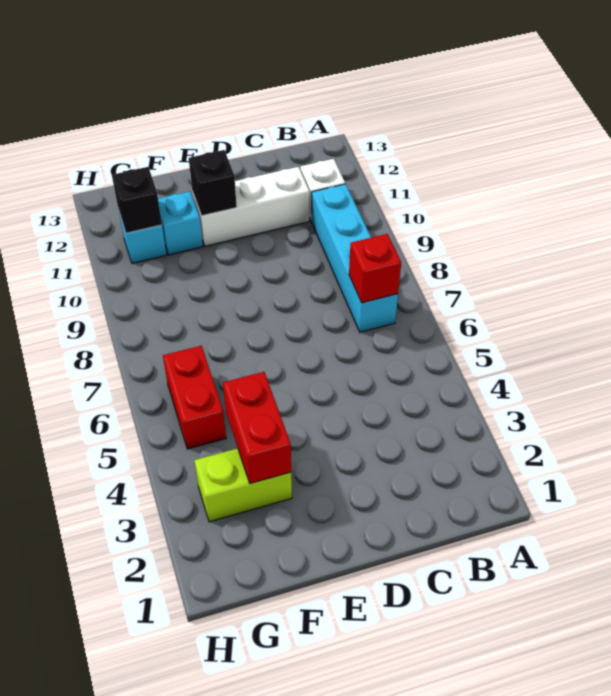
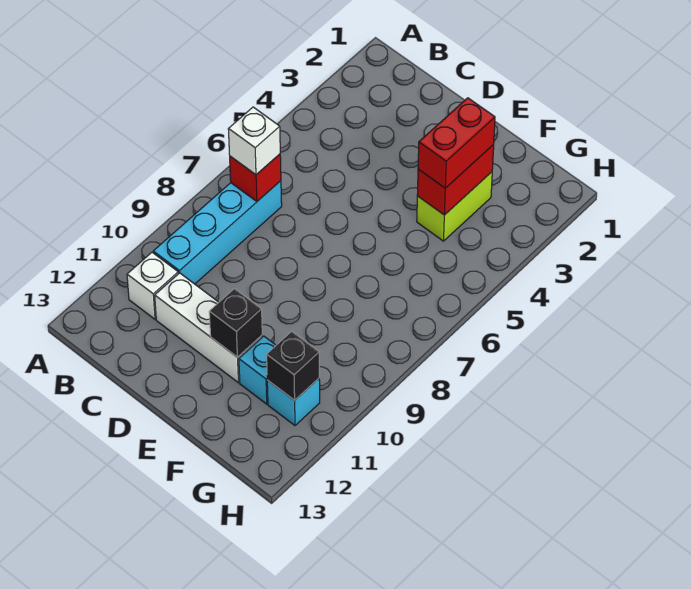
none -> white 1x1 brick [228,107,280,175]
lime 1x2 brick [194,448,292,522] -> lime 1x2 brick turned to [417,172,492,241]
red 1x2 brick [163,346,226,449] -> red 1x2 brick moved to [418,98,495,188]

